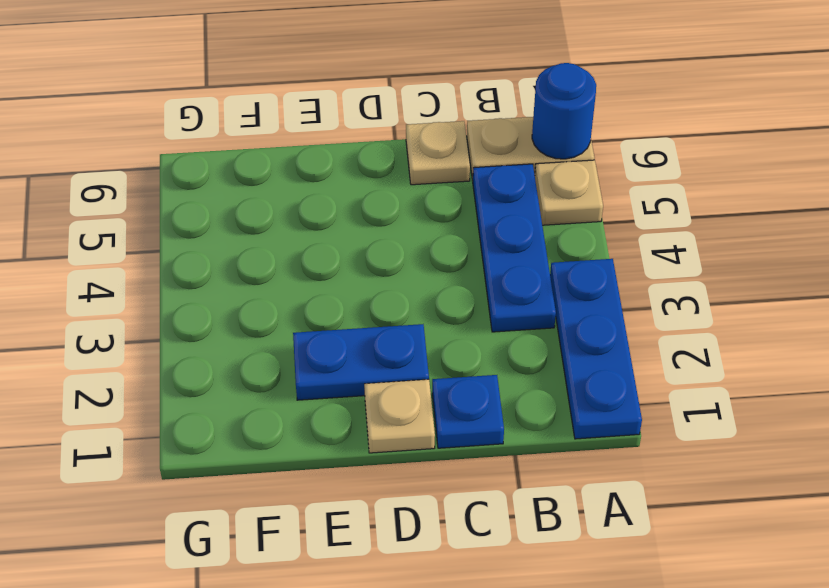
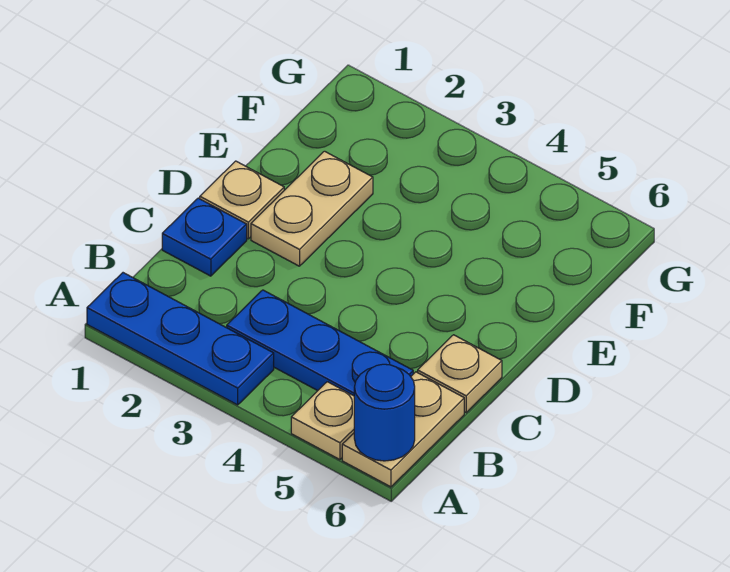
blue 1x2 plate [293,324,429,400] -> tan 1x2 plate [251,151,373,266]

